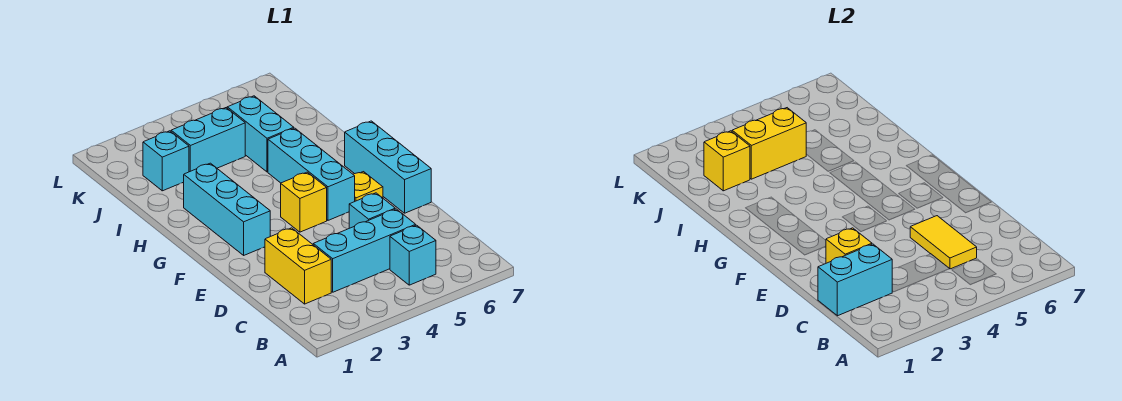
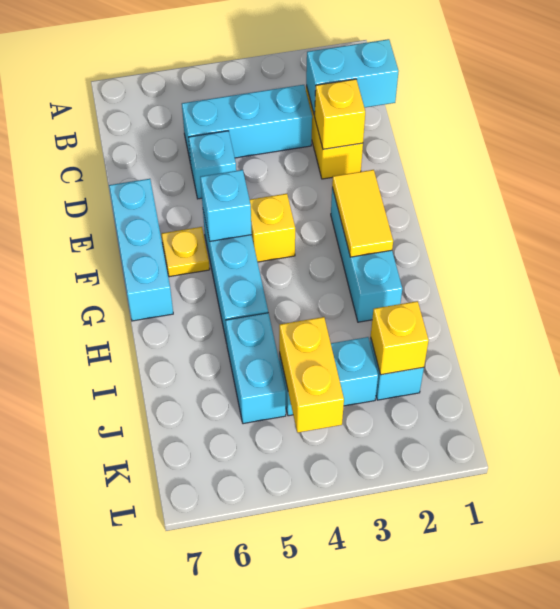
cyan 1x1 brick [390,225,436,285] -> cyan 1x1 brick moved to [200,170,252,241]
yellow 1x2 tile [910,216,977,269] -> yellow 1x2 tile moved to [332,170,393,257]
yellow 1x2 brick [732,108,806,179] -> yellow 1x2 brick turned to [279,317,344,433]

